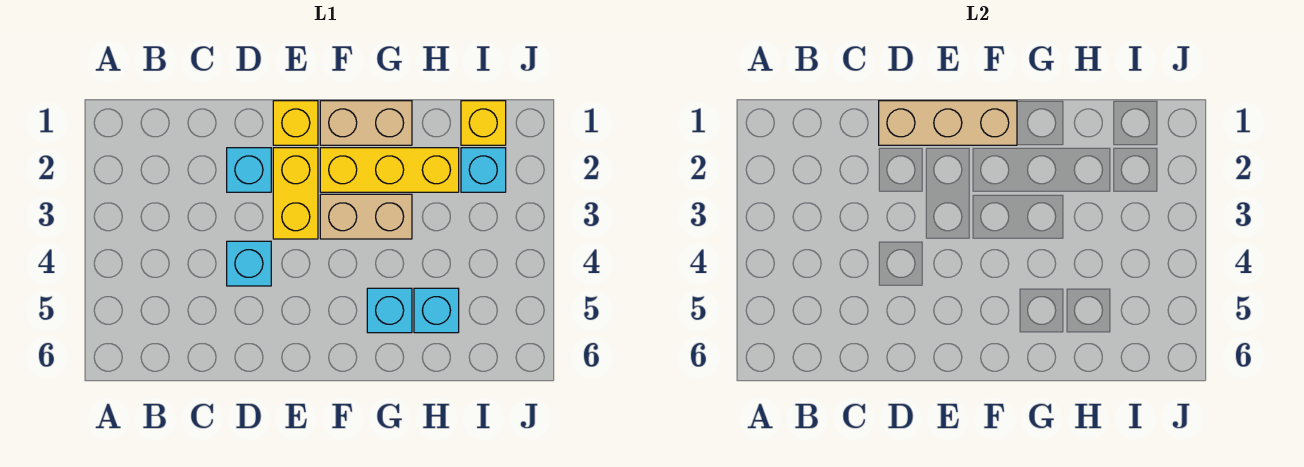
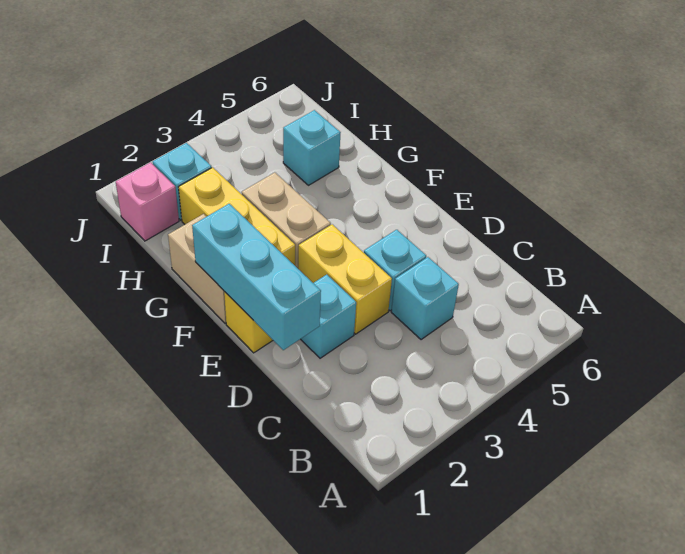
tan 1x3 brick [879,101,1017,145] -> cyan 1x3 brick [192,204,321,350]
yellow 1x2 brick [273,148,318,239] -> yellow 1x2 brick turned to [298,224,392,334]
cyan 1x1 brick [367,288,412,333] -> cyan 1x1 brick moved to [391,257,459,340]
yellow 1x1 brick [461,101,506,145] -> pink 1x1 brick [116,162,179,241]

